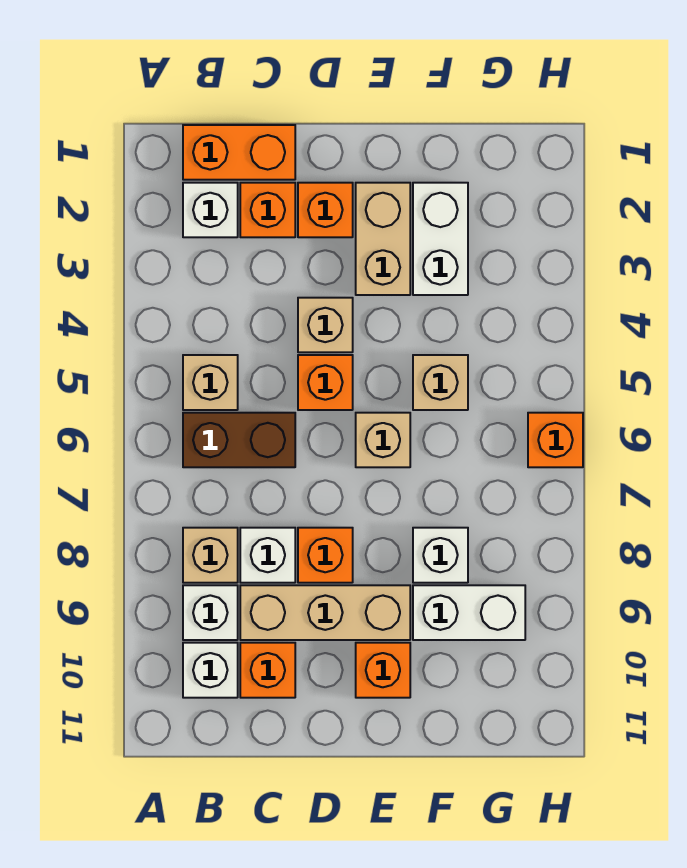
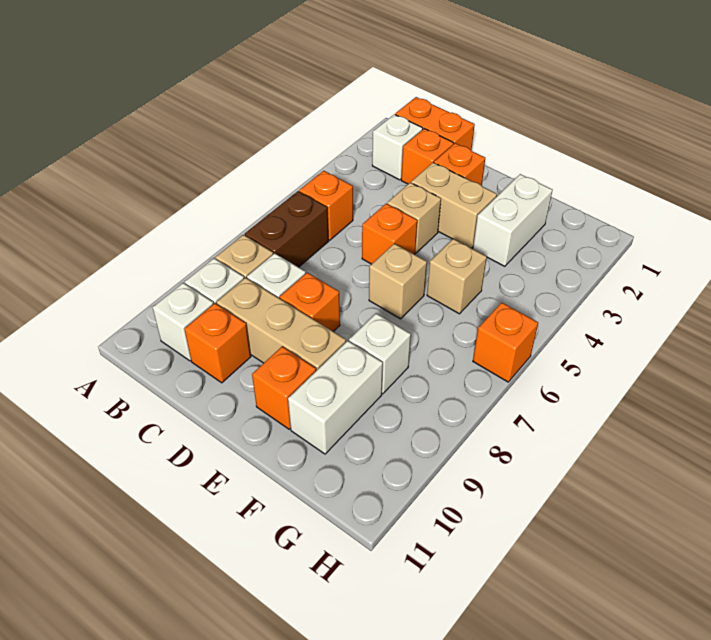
tan 1x1 brick [183,355,238,410] -> orange 1x1 brick [299,171,353,240]
brown 1x2 brick [183,413,295,467] -> brown 1x2 brick turned to [245,191,329,267]
tan 1x2 brick [356,183,410,295] -> tan 1x2 brick turned to [411,163,497,248]
white 1x2 brick [413,585,525,640] -> white 1x2 brick turned to [288,341,383,454]

